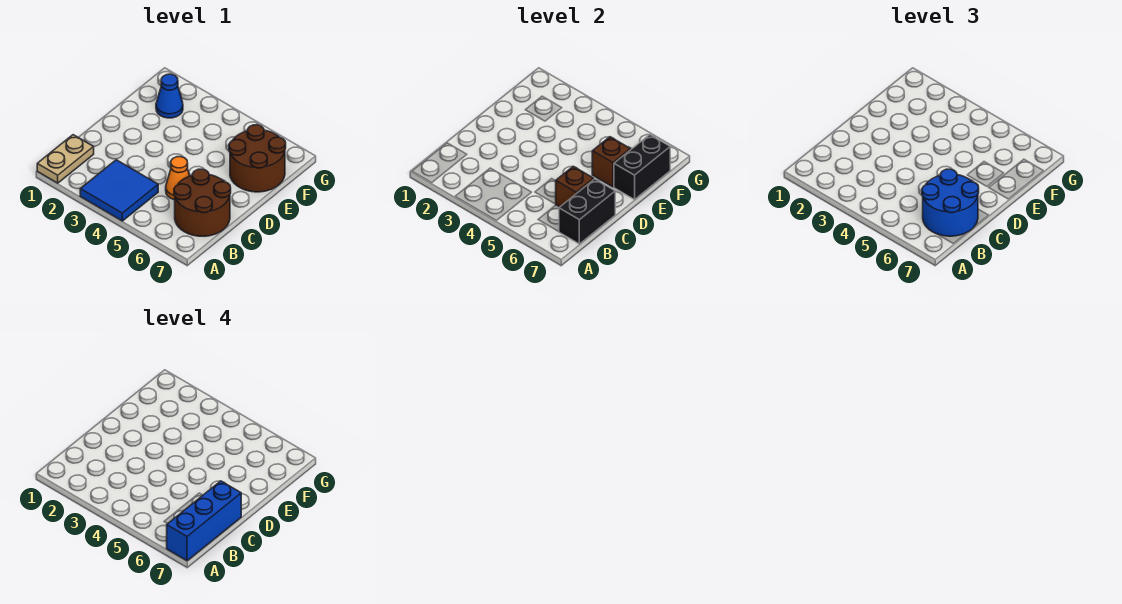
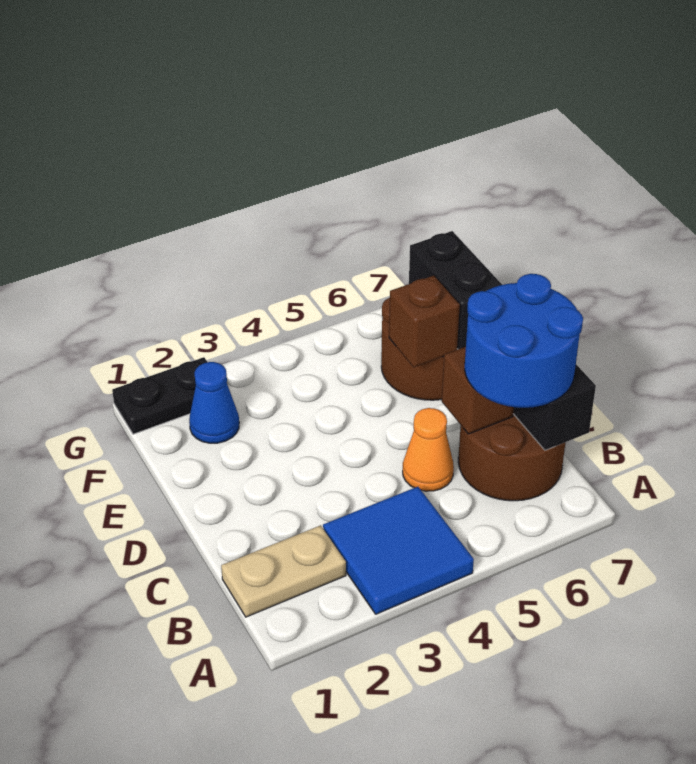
tan 1x2 plate [37,135,94,183] -> tan 1x2 plate turned to [221,525,346,617]
blue 1x3 brick [167,481,241,561] -> none
none -> black 1x2 plate [112,357,207,434]

